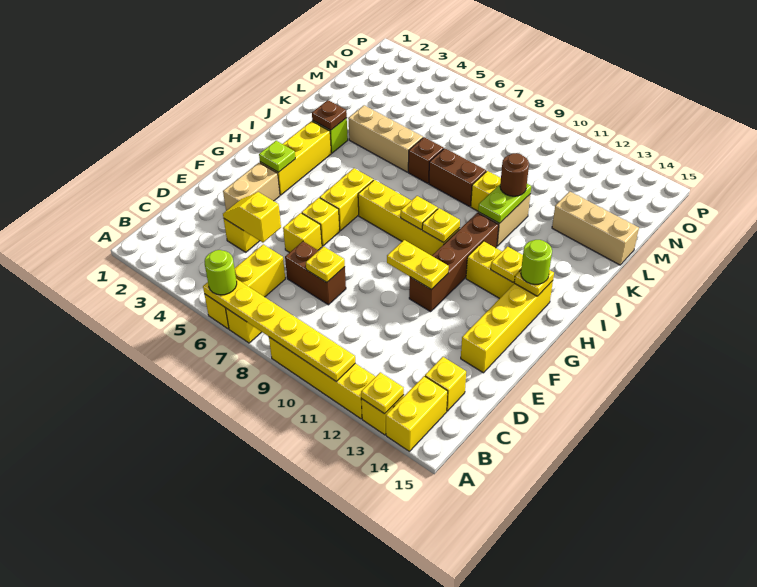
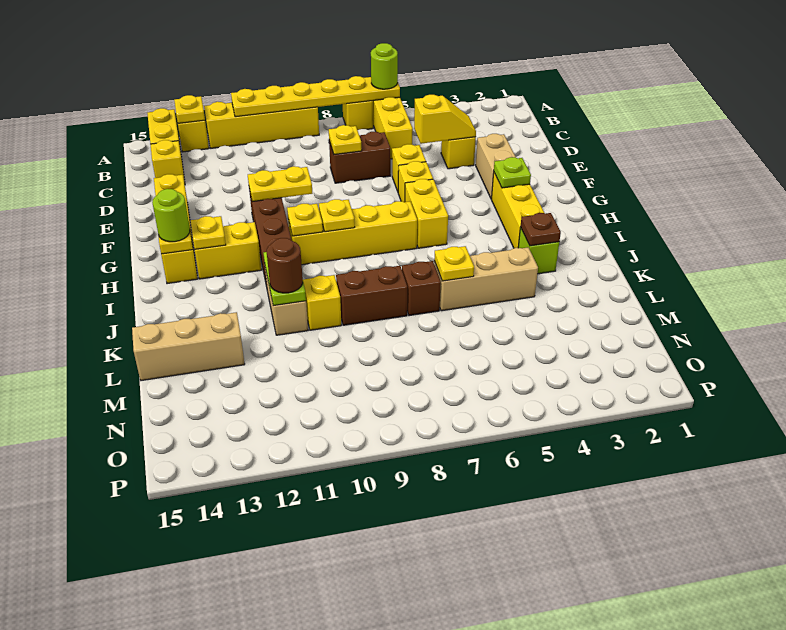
none -> yellow 1x1 plate [434,246,474,281]

